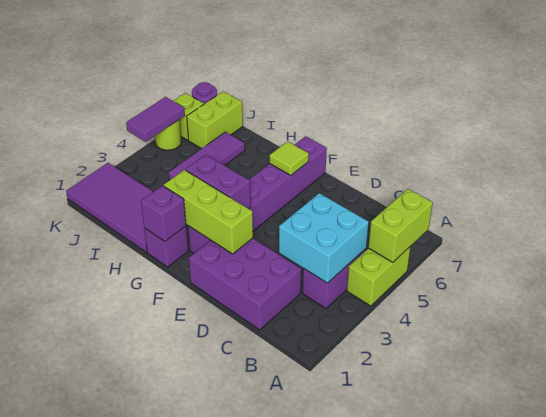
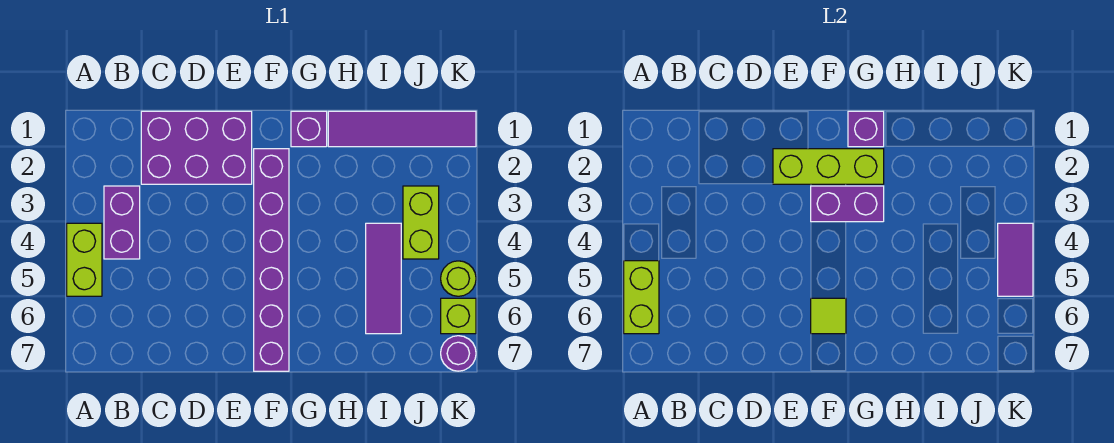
cyan 2x2 brick [279,193,369,283] -> none
purple 2x4 tile [66,163,153,252] -> purple 1x4 tile [328,111,476,147]
lime 1x2 brick [187,91,243,149] -> lime 1x2 brick moved to [403,186,439,259]

